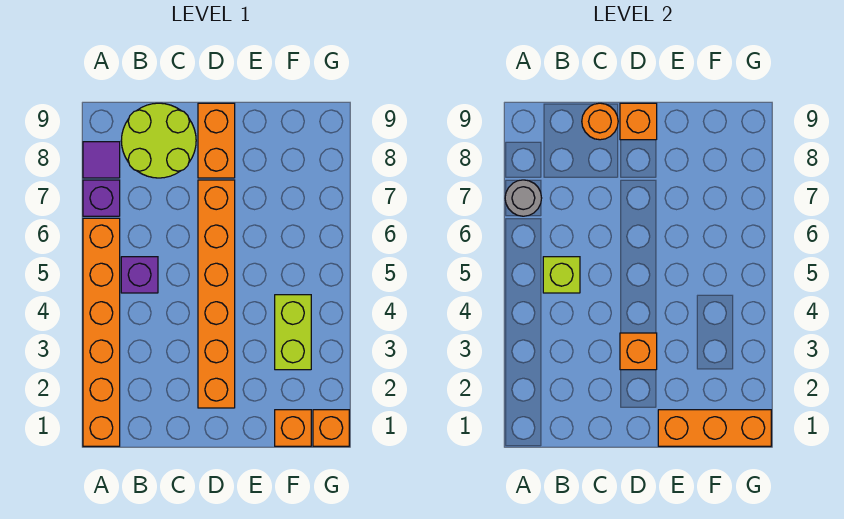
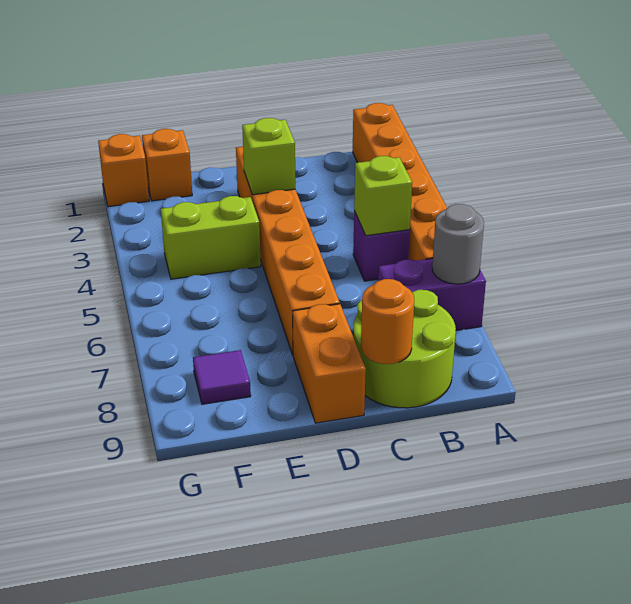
purple 1x1 brick [83,180,120,216] -> purple 1x2 brick [378,258,486,331]
purple 1x1 tile [83,142,120,178] -> purple 1x1 tile moved to [193,350,251,404]
orange 1x1 brick [620,333,657,370] -> lime 1x1 brick [242,118,295,195]
orange 1x1 brick [620,103,657,140] -> none
orange 1x3 brick [658,410,771,446] -> none
lime 1x2 brick [275,295,311,370] -> lime 1x2 brick turned to [161,196,261,279]

